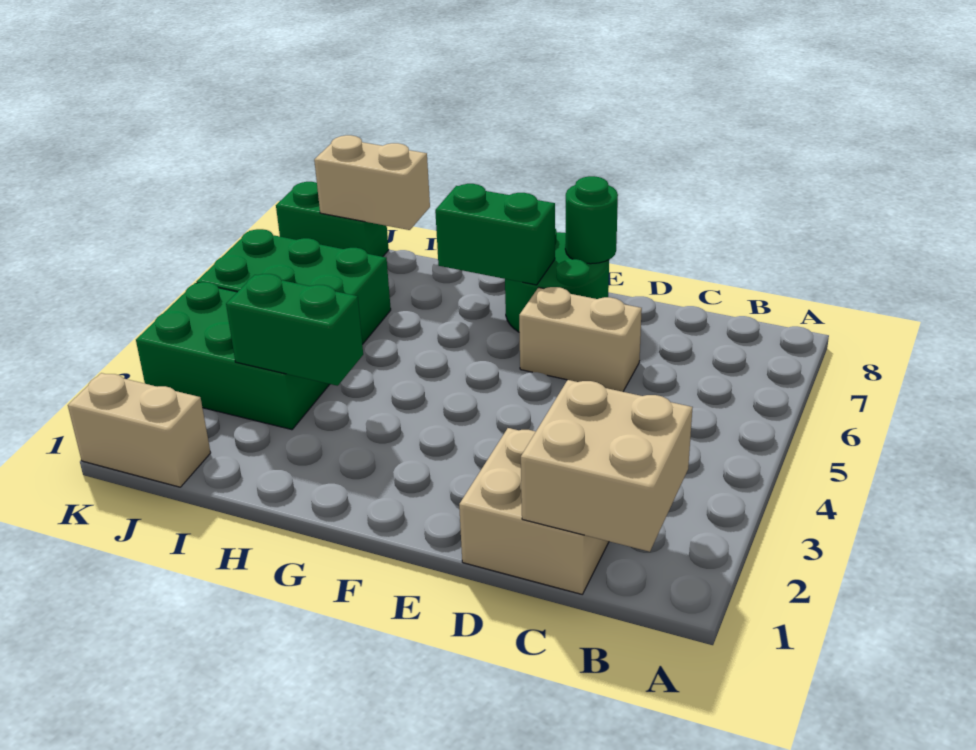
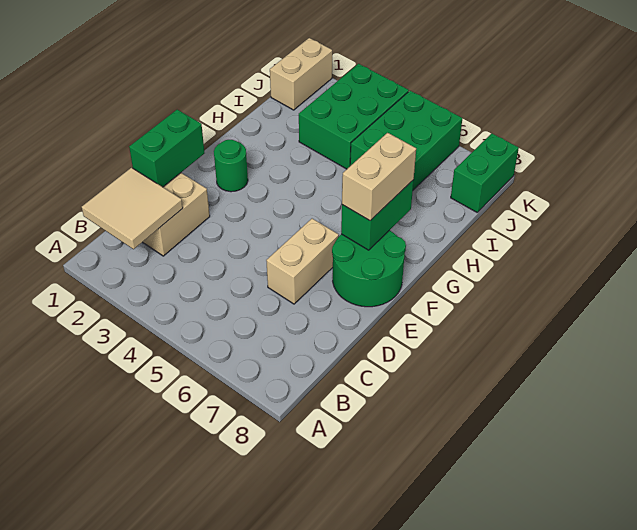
tan 2x2 brick [521,380,692,552] -> tan 2x2 tile [82,168,183,249]
green 1x1 round brick [565,176,618,264] -> green 1x1 round brick moved to [214,140,248,192]
green 1x2 brick [226,274,363,386] -> green 1x2 brick moved to [129,110,204,187]
tan 1x2 brick [314,135,430,230] -> tan 1x2 brick moved to [342,133,416,221]

